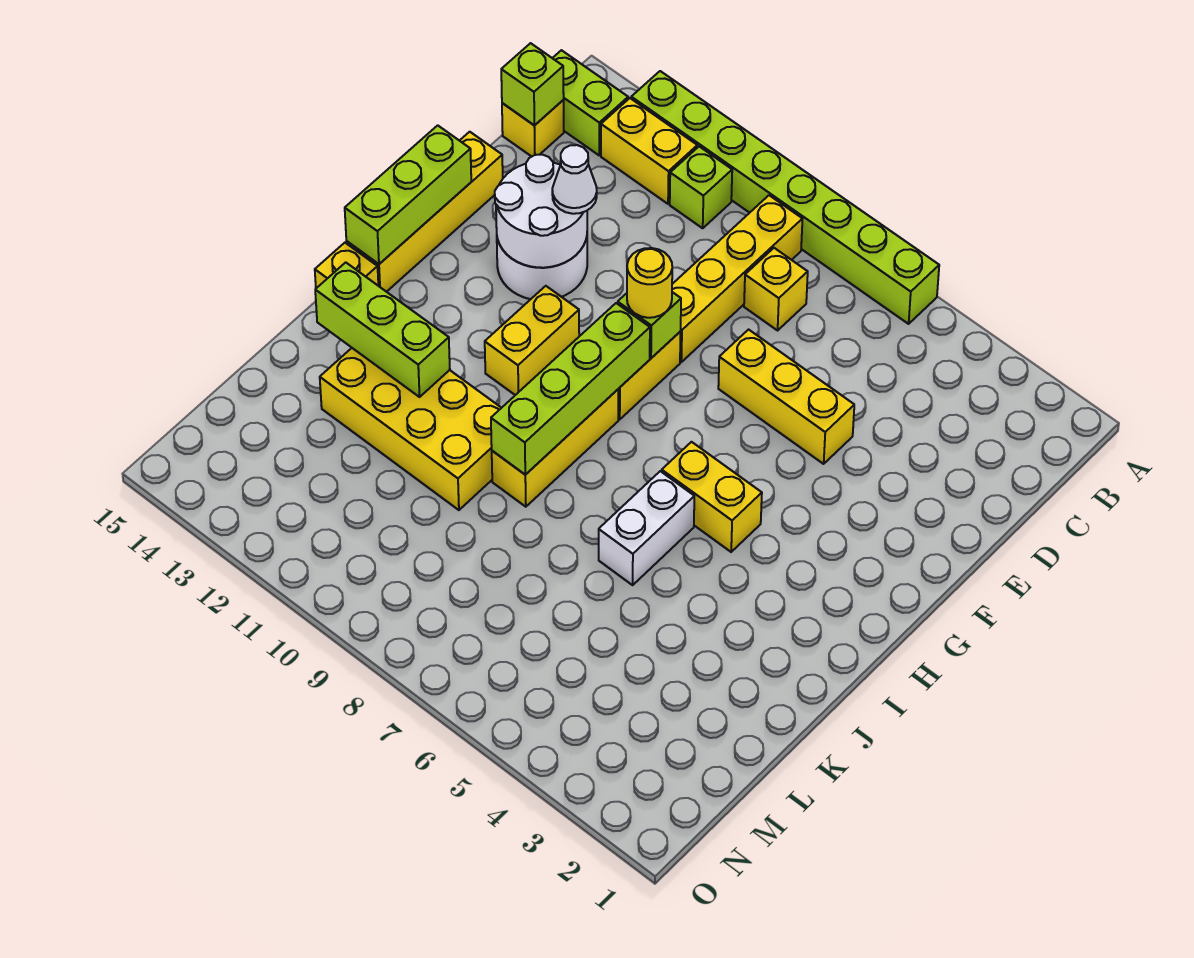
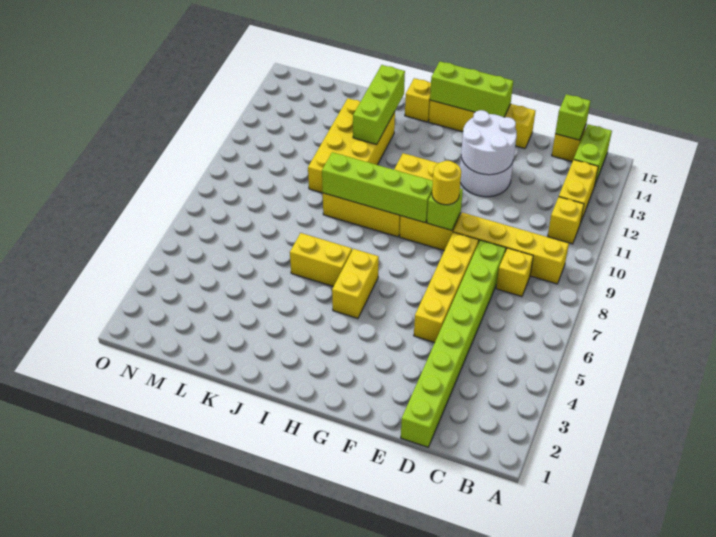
lime 1x8 brick [631,71,939,324] -> lime 1x8 brick moved to [401,240,506,447]
lime 1x1 brick [670,147,732,228] -> yellow 1x1 brick [548,197,584,244]
yellow 1x3 brick [718,330,854,464] -> yellow 1x4 brick [414,232,479,343]
white 1x1 cone [552,145,597,214] -> none
white 1x2 brick [599,471,694,585] -> yellow 1x2 brick [290,233,352,286]

